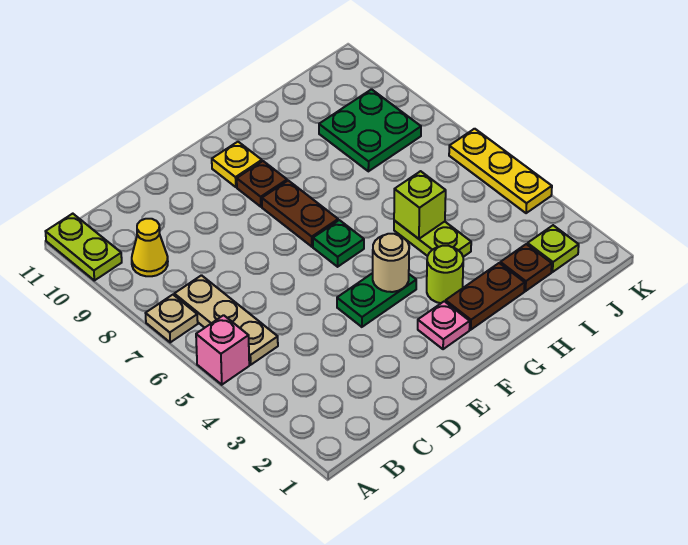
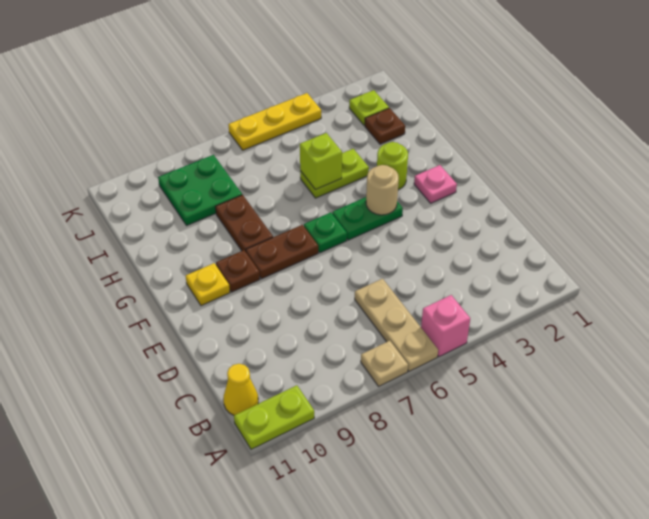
tan 1x3 plate [174,275,278,365] -> tan 1x3 plate turned to [355,279,438,371]
yellow 1x1 cone [132,219,168,276] -> yellow 1x1 cone moved to [224,364,258,415]
green 1x2 plate [337,273,416,327] -> green 1x2 plate turned to [332,197,403,240]
brown 1x2 plate [446,263,525,330] -> brown 1x2 plate moved to [215,195,273,252]

